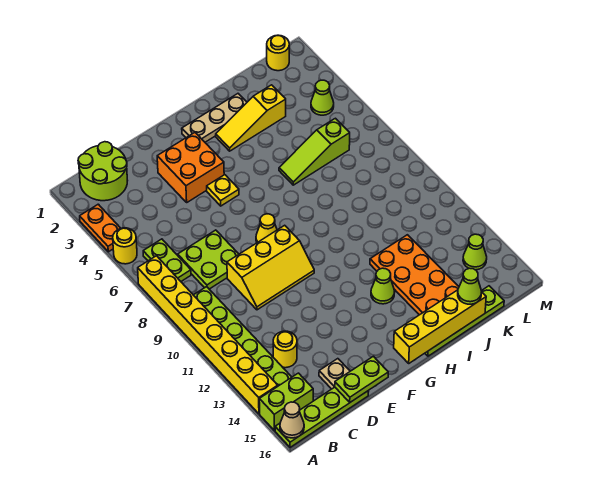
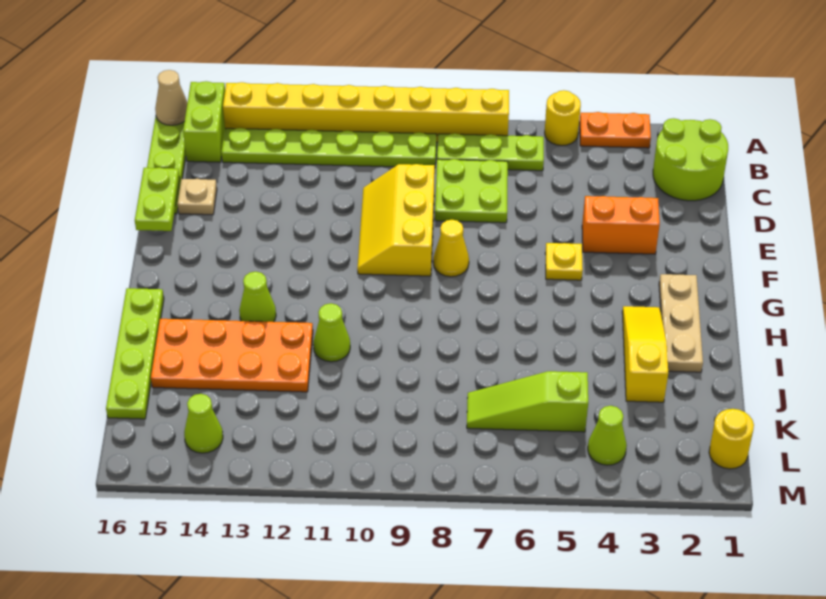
lime 1x2 plate [143,239,191,281] -> lime 1x3 plate [437,133,544,171]
yellow 1x1 round brick [273,331,297,368] -> none
orange 2x2 brick [157,133,224,202] -> orange 1x2 brick [582,196,660,254]
yellow 1x4 brick [394,290,486,363] -> none
lime 1x3 slope [279,118,350,185] -> lime 1x3 slope turned to [467,371,588,432]
lime 1x1 cone [458,268,482,304] -> lime 1x1 cone moved to [313,303,350,362]

